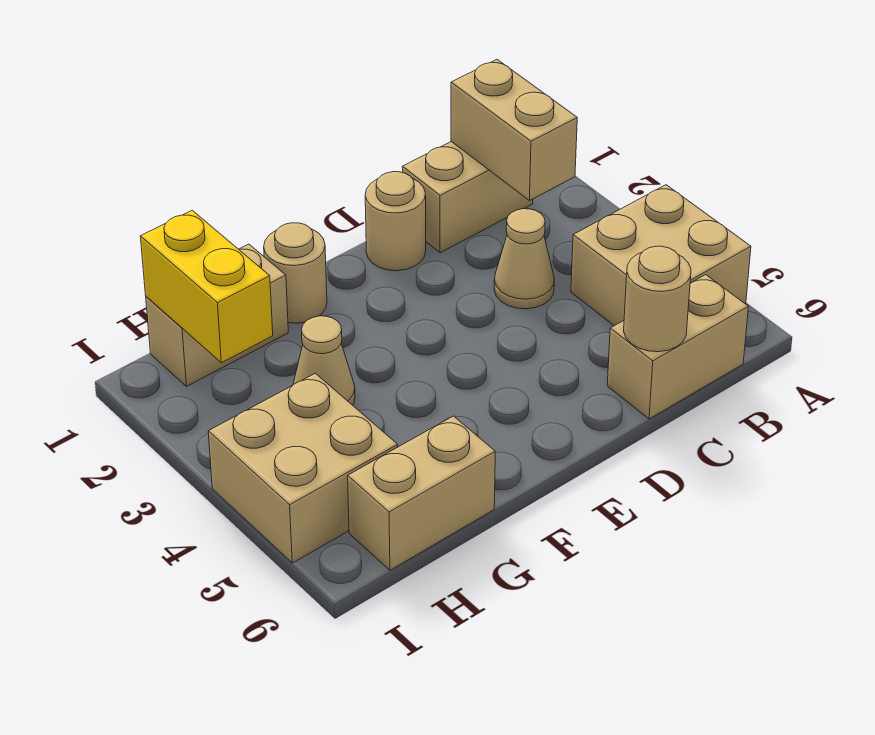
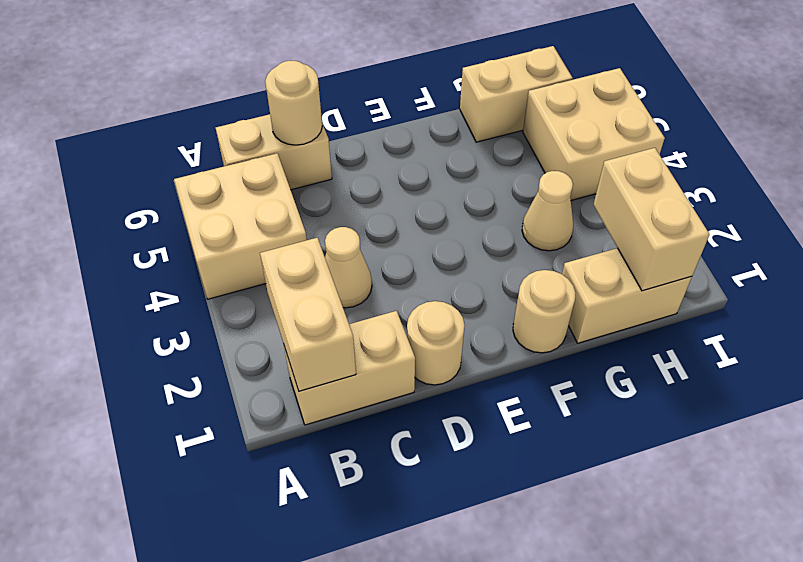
yellow 1x2 brick [140,210,273,363] -> tan 1x2 brick [593,148,709,291]

